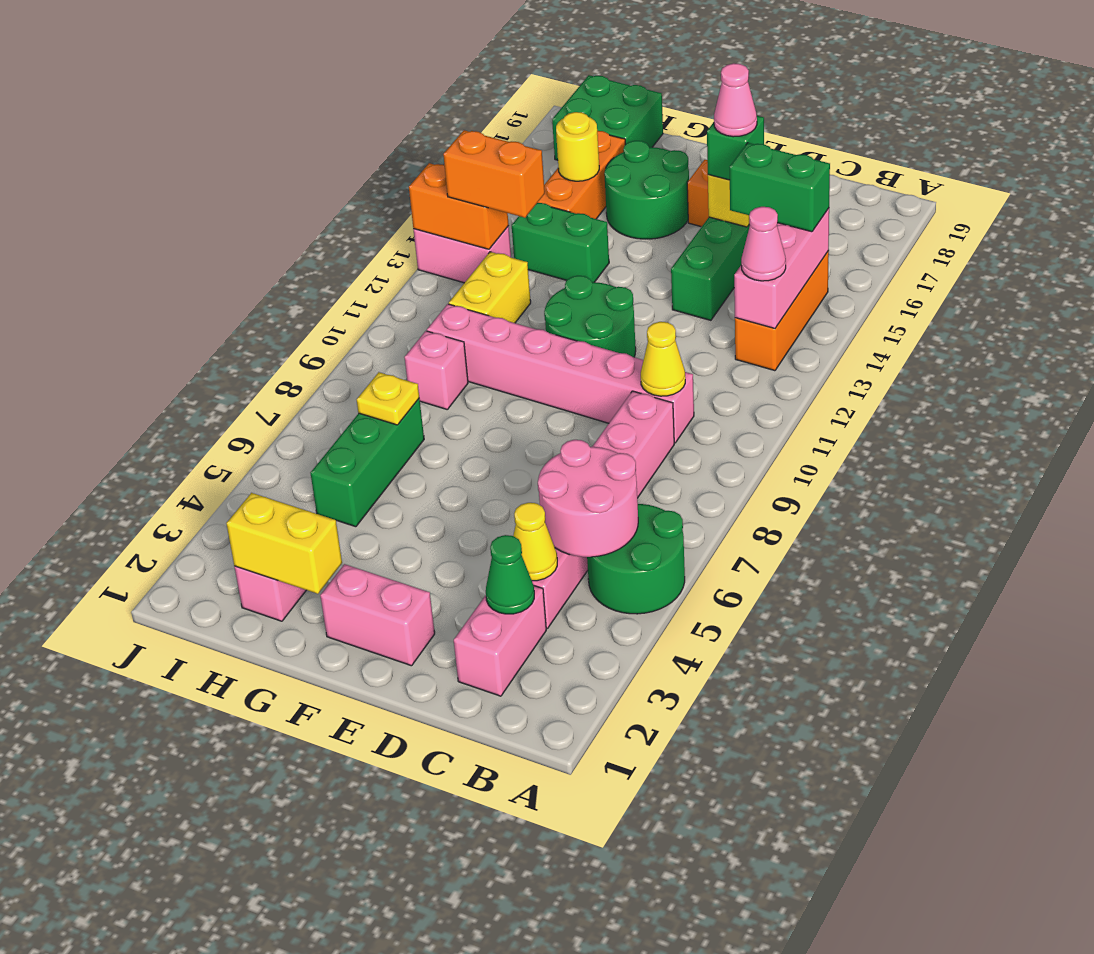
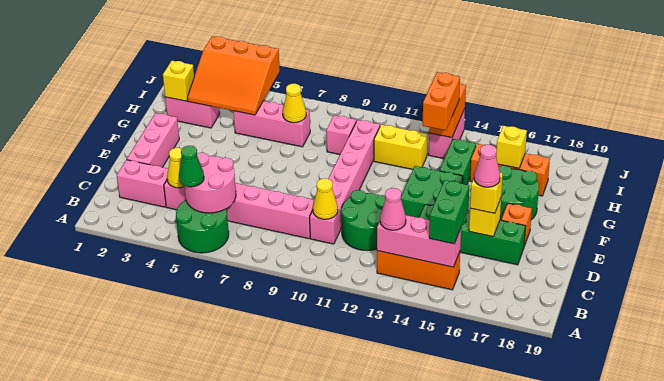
green 1x1 cone [486,535,534,614] -> green 1x1 cone moved to [179,146,204,187]
green 1x1 brick [707,116,764,180] -> yellow 1x1 brick [470,173,503,213]
pink 1x2 brick [320,564,435,666] -> pink 1x3 brick [127,113,179,167]
green 2x2 round brick [544,276,636,357] -> green 2x2 round brick moved to [341,190,385,250]
yellow 1x2 brick [226,493,342,594] -> yellow 1x1 brick [163,61,194,101]
none -> orange 3x3 slope [187,36,280,115]
green 1x3 brick [311,398,424,527] -> pink 1x3 brick [233,101,310,147]
yellow 1x1 plate [357,372,419,425] -> yellow 1x1 cone [283,84,306,123]
yellow 1x1 round brick [556,112,599,181] -> yellow 1x1 brick [496,126,527,168]
green 2x2 brick [552,75,663,160] -> green 2x2 brick moved to [401,166,463,218]

